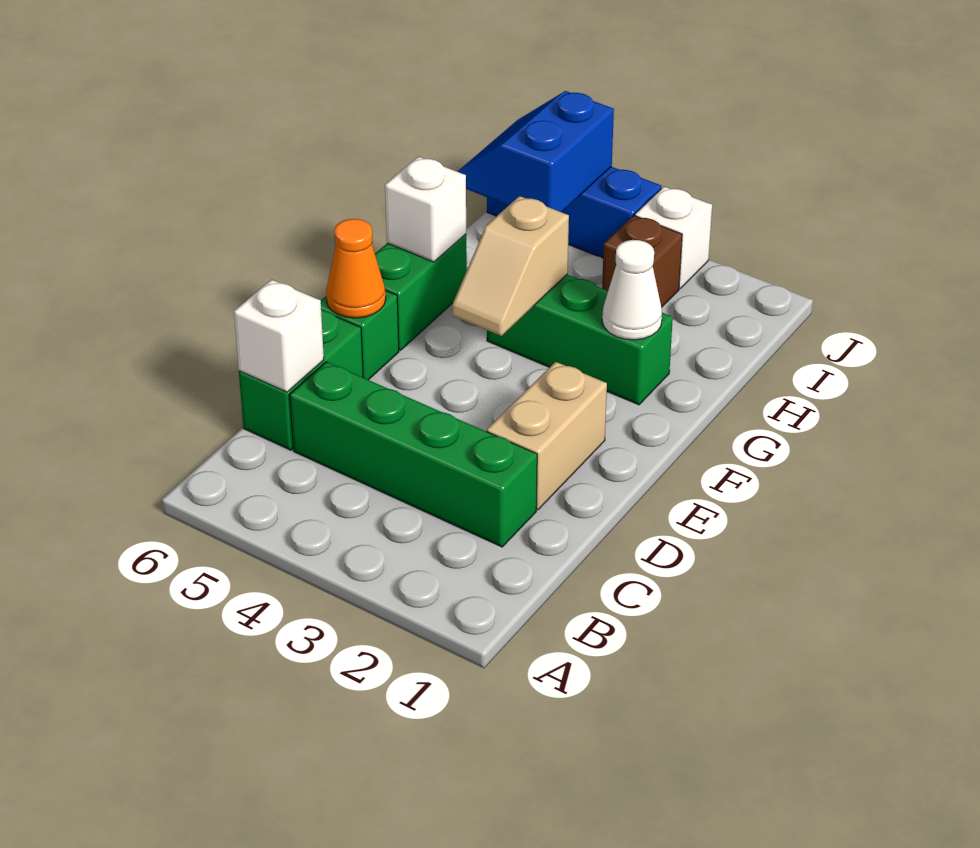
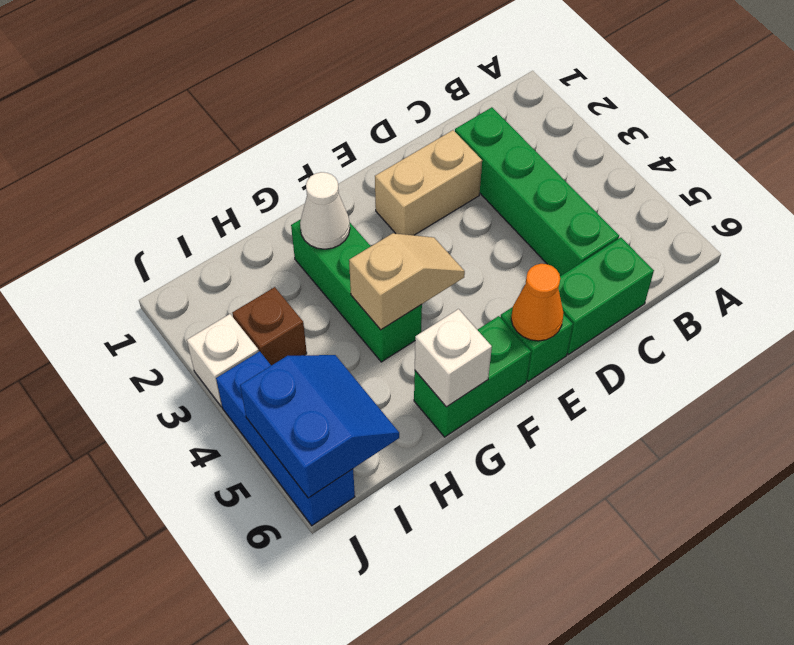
white 1x1 brick [234,280,324,392] -> none
blue 2x2 slope [457,91,614,212] -> blue 2x2 slope turned to [240,355,399,498]

